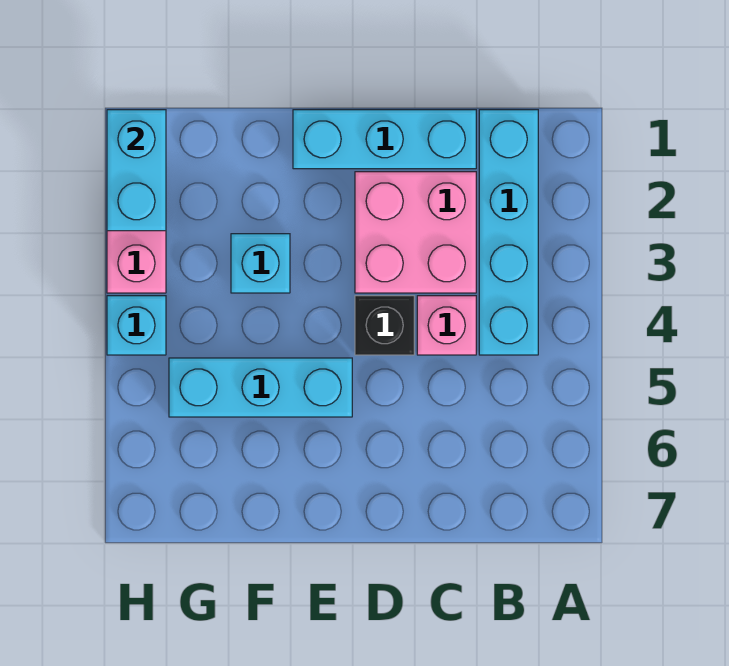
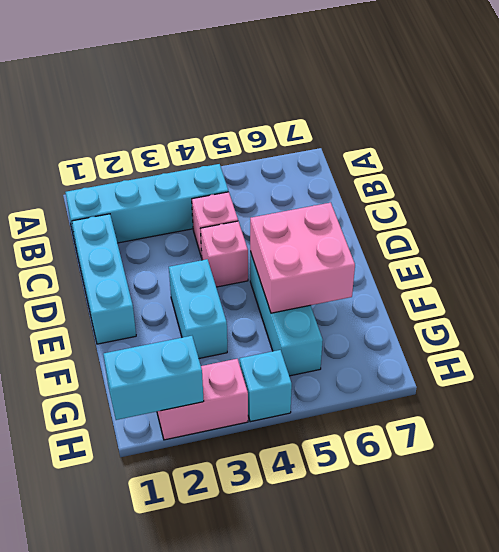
pink 2x2 brick [355,172,476,293] -> pink 2x2 brick moved to [250,203,355,313]
black 1x1 brick [355,296,414,355] -> pink 1x1 brick [200,221,248,287]
cyan 1x1 brick [231,234,290,293] -> cyan 1x2 brick [169,259,227,358]

